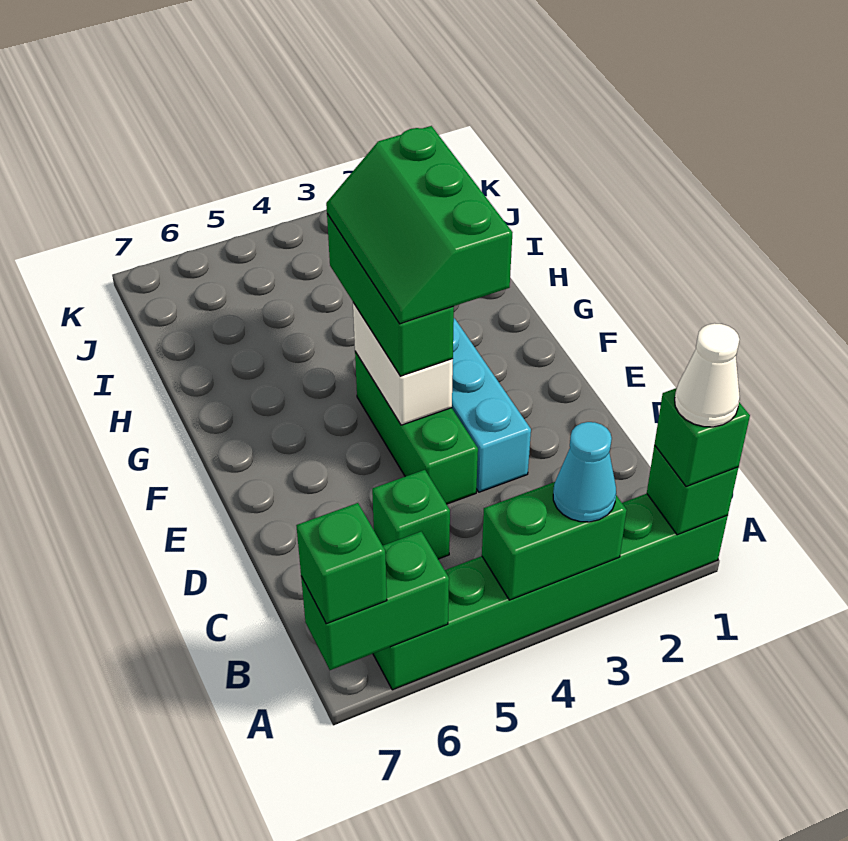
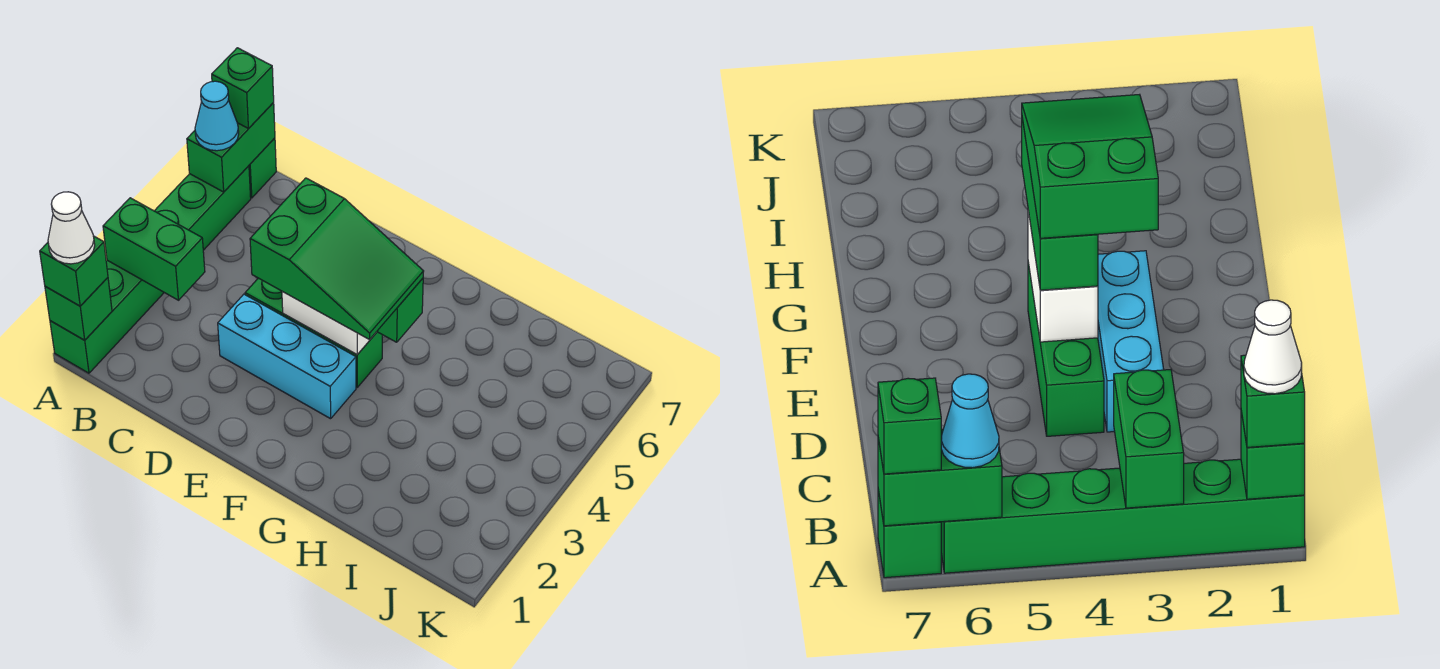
green 1x2 brick [482,482,627,600] -> green 1x2 brick turned to [103,198,205,300]
cyan 1x1 cone [553,422,616,522] -> cyan 1x1 cone moved to [195,81,239,151]
green 1x1 brick [372,470,450,559] -> green 1x1 brick moved to [249,138,276,198]
green 2x3 slope [326,126,512,324] -> green 2x3 slope turned to [250,178,424,340]

